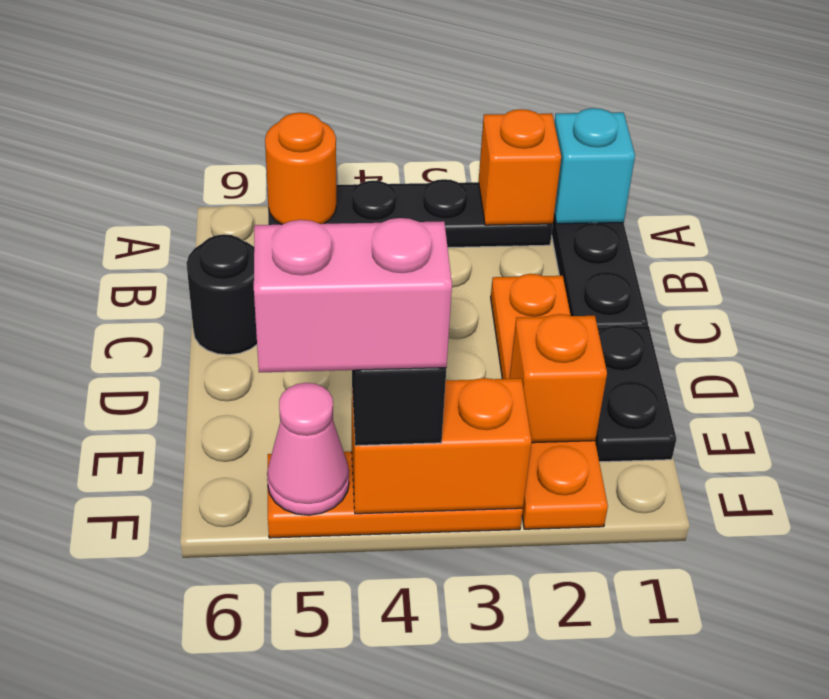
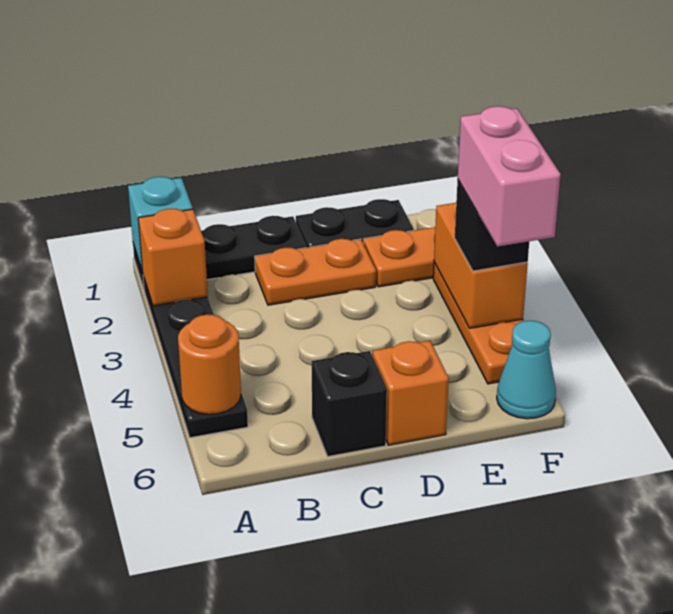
black 1x1 round brick [186,234,257,355] -> black 1x1 brick [312,351,387,456]
orange 1x1 brick [510,314,607,443] -> orange 1x1 brick moved to [373,341,449,445]
pink 1x1 cone [267,383,349,515] -> none
none -> cyan 1x1 cone [497,321,556,419]

